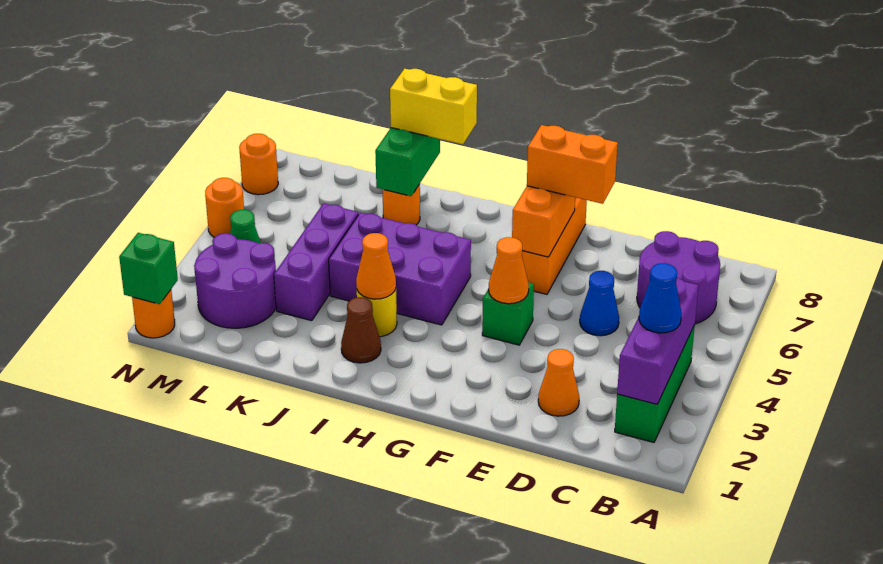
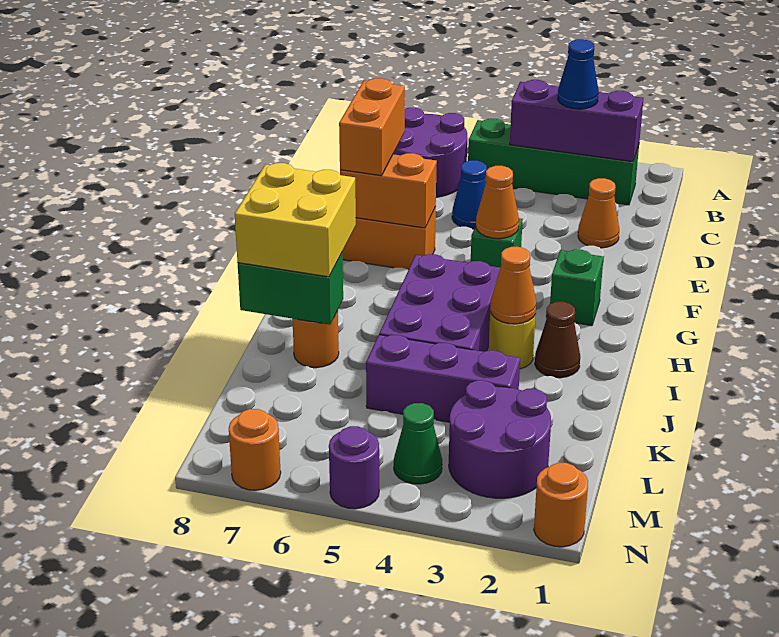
green 1x3 brick [615,325,695,442] -> green 1x4 brick [468,119,639,205]
yellow 1x2 brick [390,68,477,144] -> yellow 2x2 brick [235,163,356,277]
green 1x1 brick [119,233,178,304] -> green 1x1 brick moved to [550,249,603,326]
orange 1x1 round brick [205,178,244,237] -> purple 1x1 round brick [329,426,379,509]

